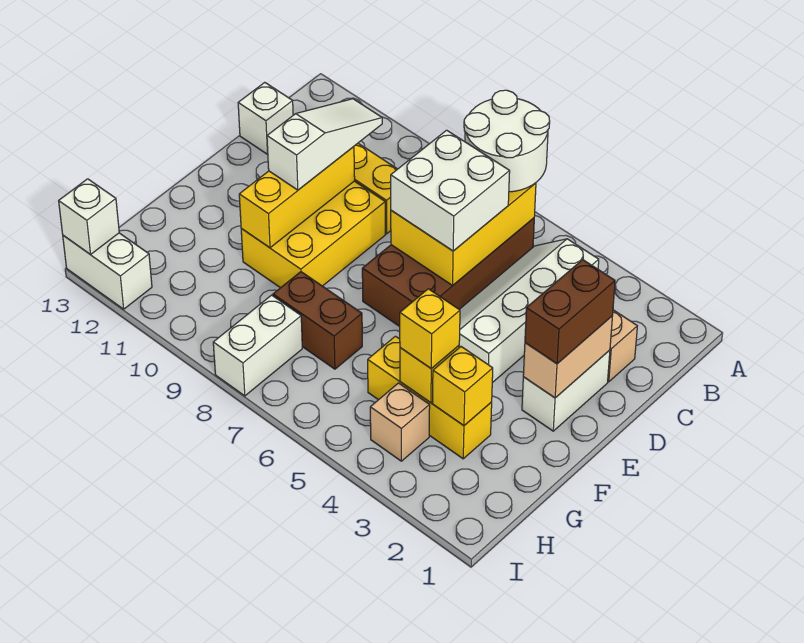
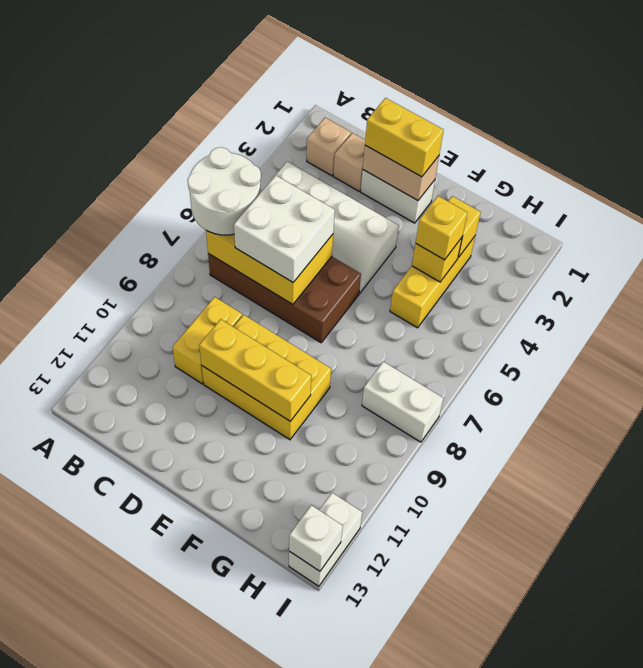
white 1x3 slope [267,99,382,190] -> none
white 1x1 brick [238,82,293,154] -> none
brown 1x2 brick [525,260,615,364] -> yellow 1x2 brick [365,98,444,177]
brown 1x2 brick [273,272,362,369] -> none
tan 1x1 brick [370,383,430,461] -> tan 1x1 brick moved to [307,118,351,176]

